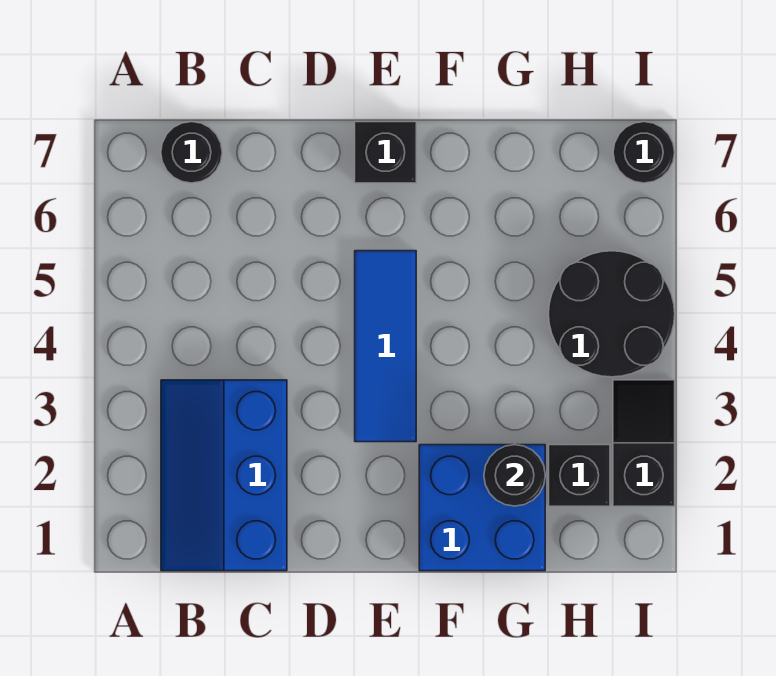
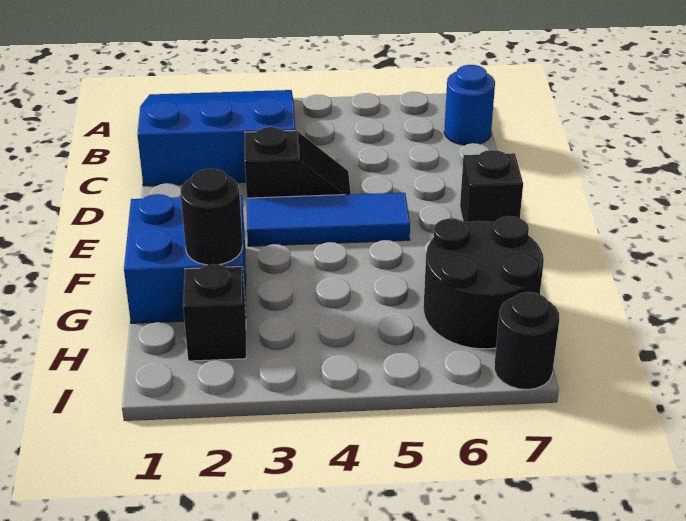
blue 2x3 slope [161,380,287,571] -> blue 3x3 slope [138,90,295,186]
black 1x1 round brick [161,122,222,183] -> blue 1x1 round brick [444,65,495,145]
black 2x2 round brick [549,251,675,377] -> black 2x2 round brick moved to [424,216,544,349]
black 1x2 slope [613,380,675,506] -> black 1x2 slope moved to [245,127,351,198]

